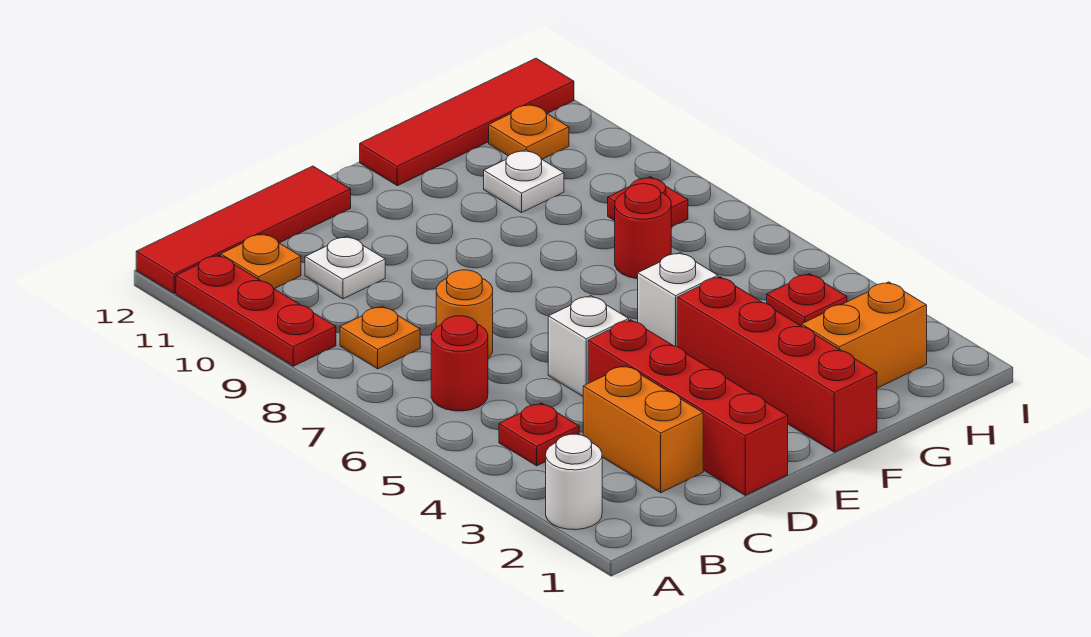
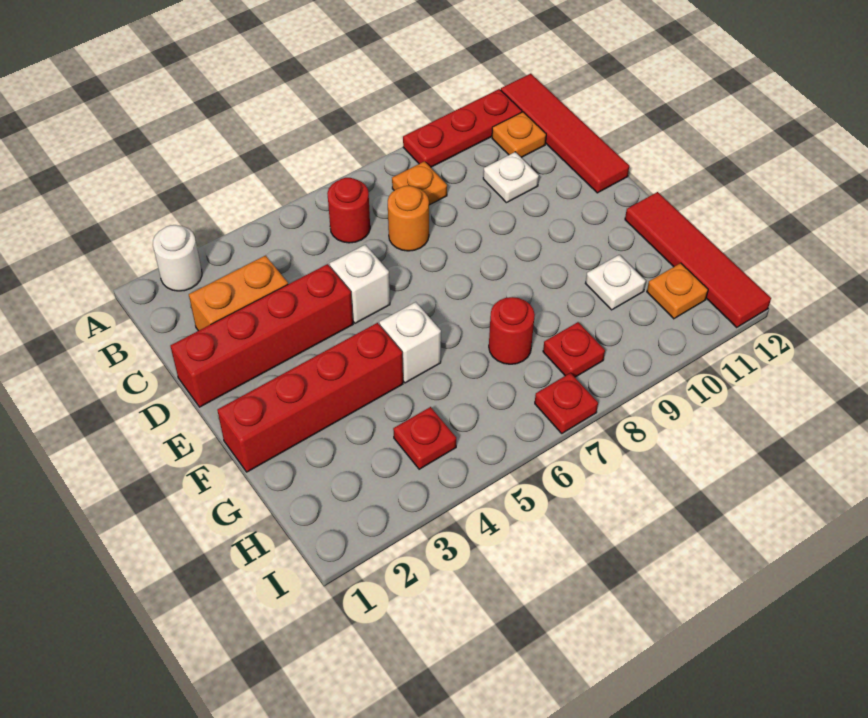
red 1x1 plate [499,403,579,466] -> red 1x1 plate moved to [535,373,598,433]
orange 1x2 brick [802,282,927,388] -> none

